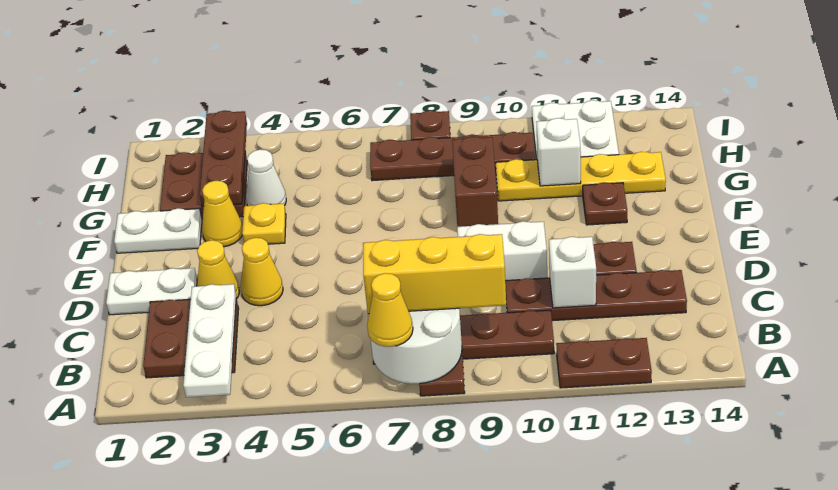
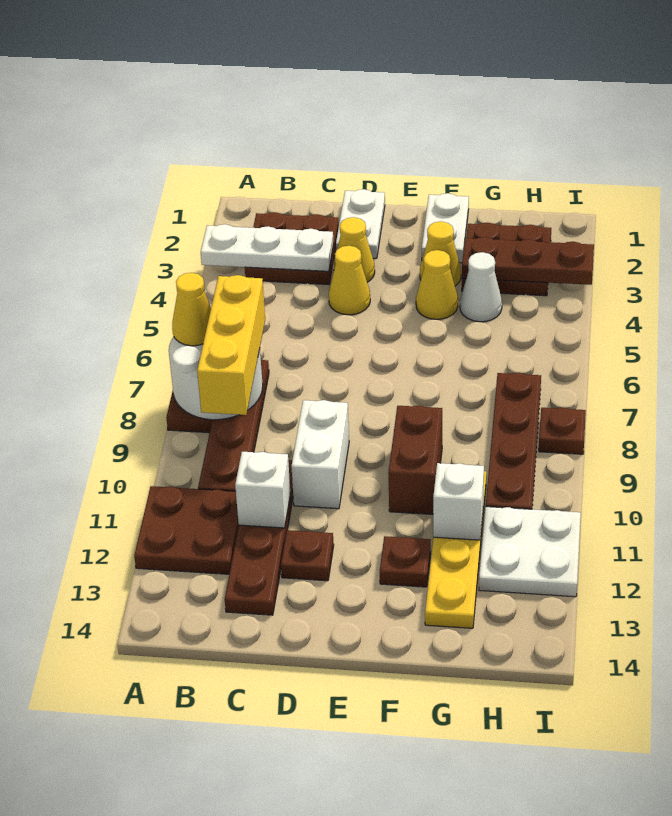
brown 1x2 plate [556,338,652,388] -> brown 2x2 plate [134,486,239,574]
yellow 1x1 plate [242,203,286,244] -> yellow 1x1 cone [416,250,458,319]
brown 1x2 brick [452,136,498,227] -> brown 1x2 brick turned to [388,405,442,514]

